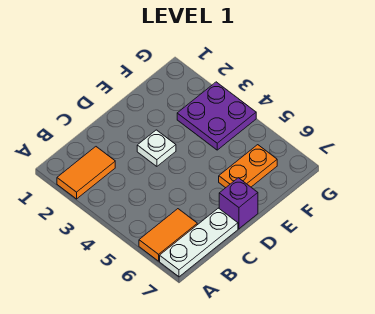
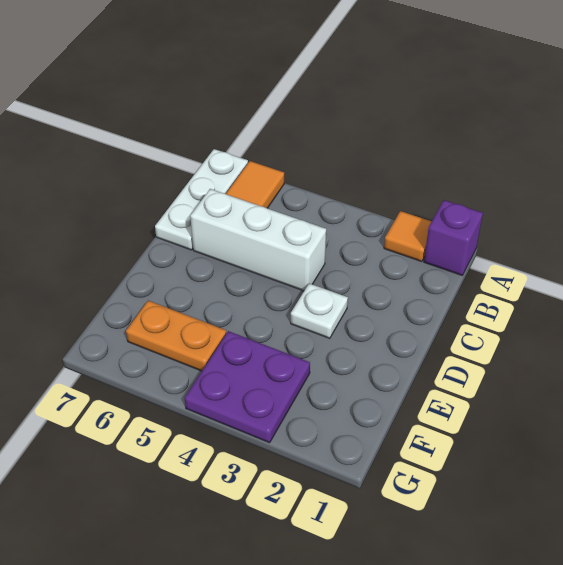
orange 1x2 tile [57,147,115,199] -> orange 1x1 tile [384,211,432,262]
none -> white 1x3 brick [190,189,326,291]
purple 1x1 brick [219,178,258,229] -> purple 1x1 brick moved to [424,200,483,275]
orange 1x2 plate [219,145,277,188] -> orange 1x2 plate turned to [126,301,226,371]

